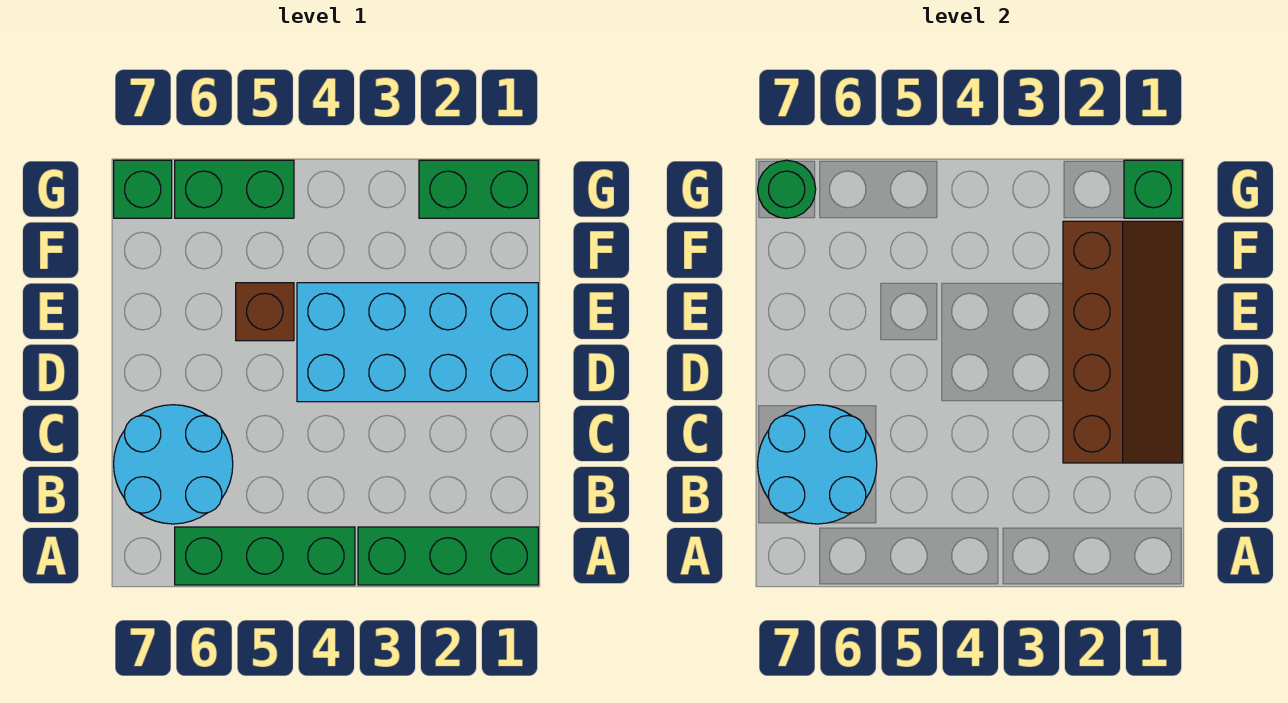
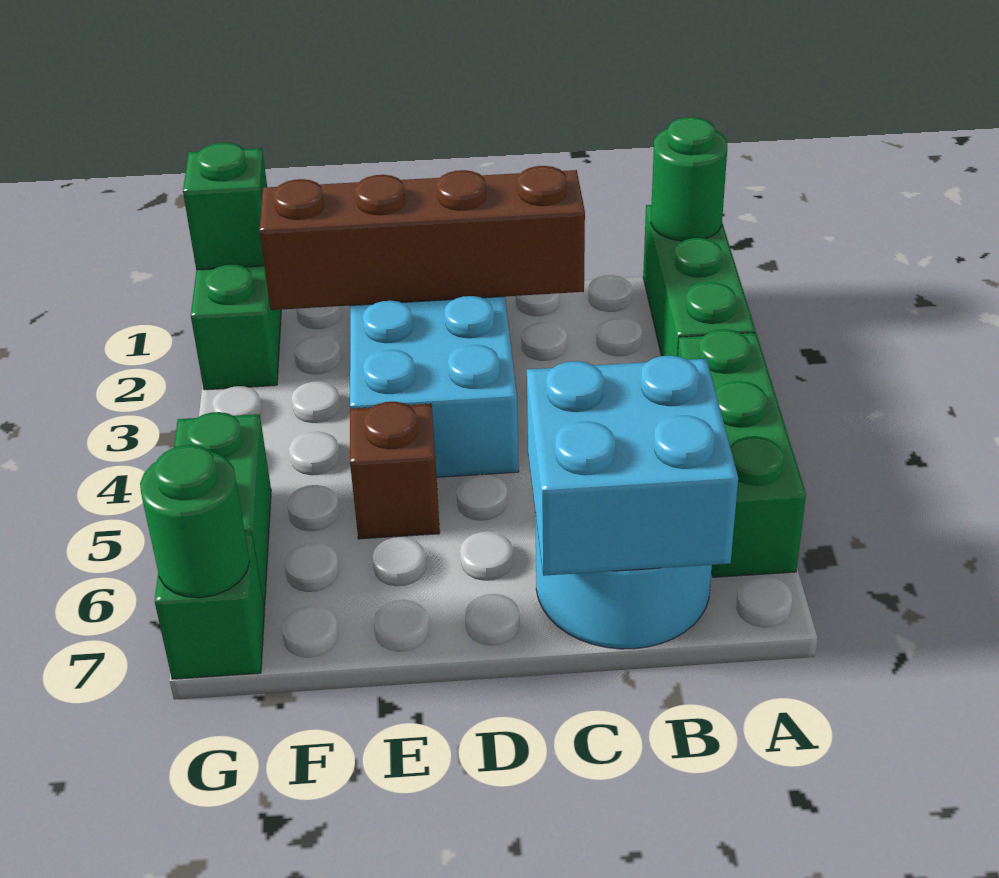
none -> green 1x1 round brick [651,117,727,241]
cyan 2x2 round brick [758,405,877,524] -> cyan 2x2 brick [527,355,738,576]

